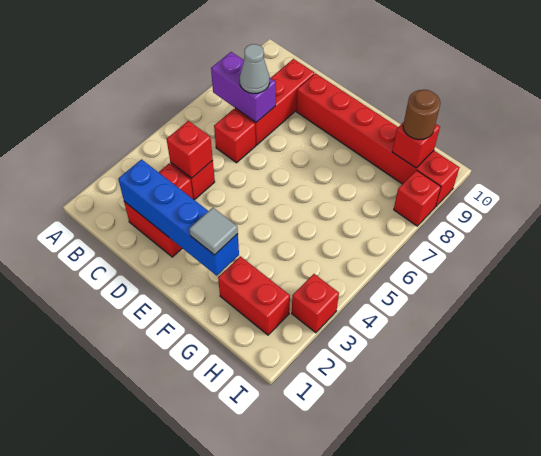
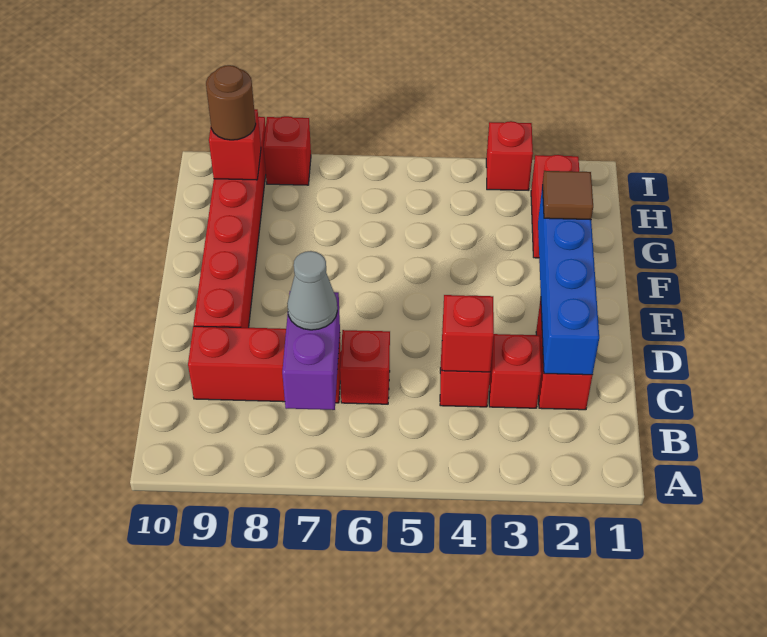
grey 1x1 tile [189,208,238,255] -> brown 1x1 tile [543,171,593,220]

